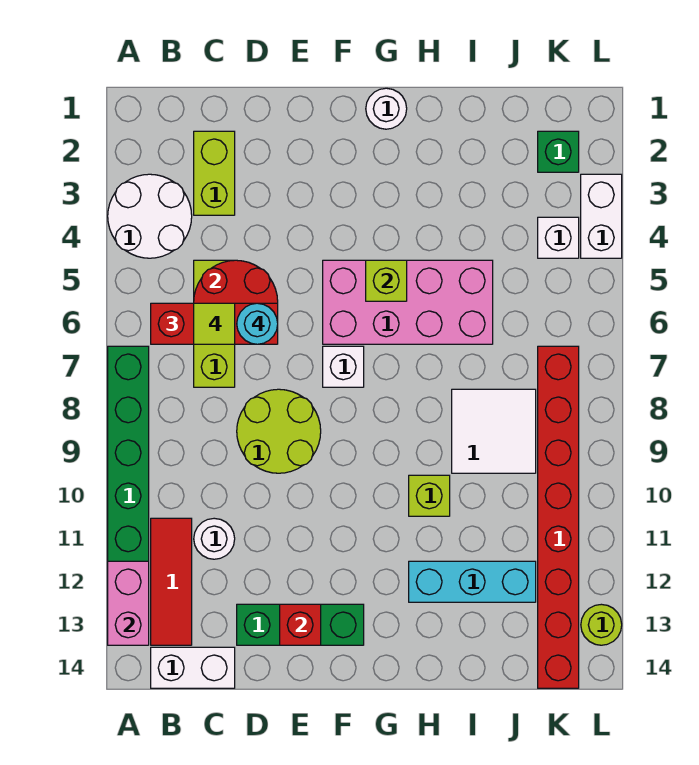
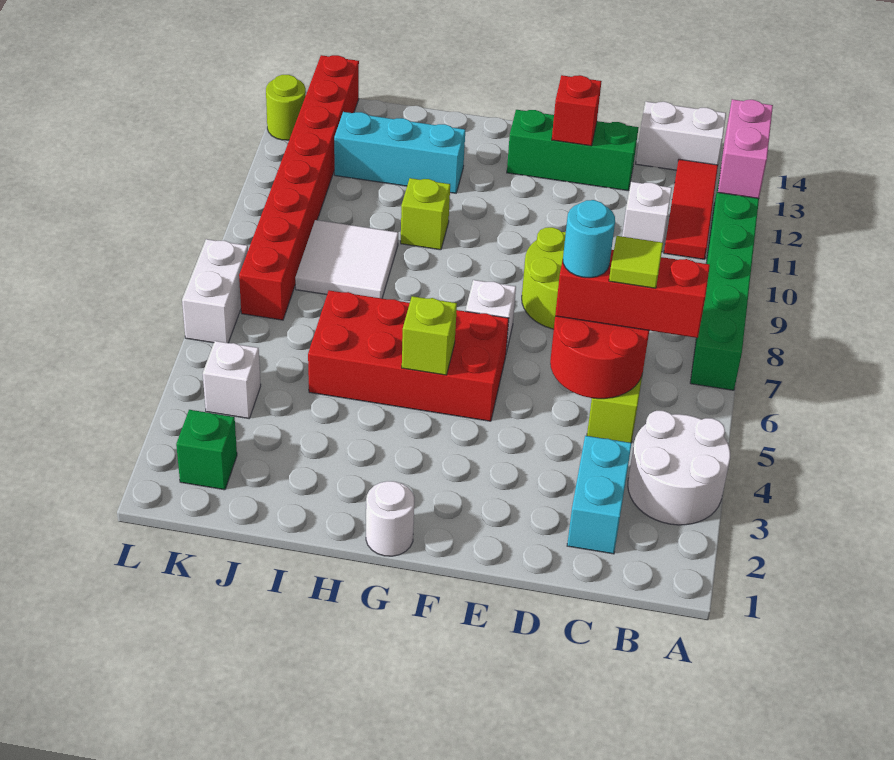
lime 1x2 brick [194,131,235,215] -> cyan 1x2 brick [567,436,632,554]
white 1x1 round brick [194,518,235,559] -> white 1x1 brick [622,182,672,243]
pink 2x4 brick [323,260,493,344] -> red 2x4 brick [308,290,509,421]
white 1x2 brick [581,174,622,258] -> white 1x2 brick moved to [182,239,248,343]

